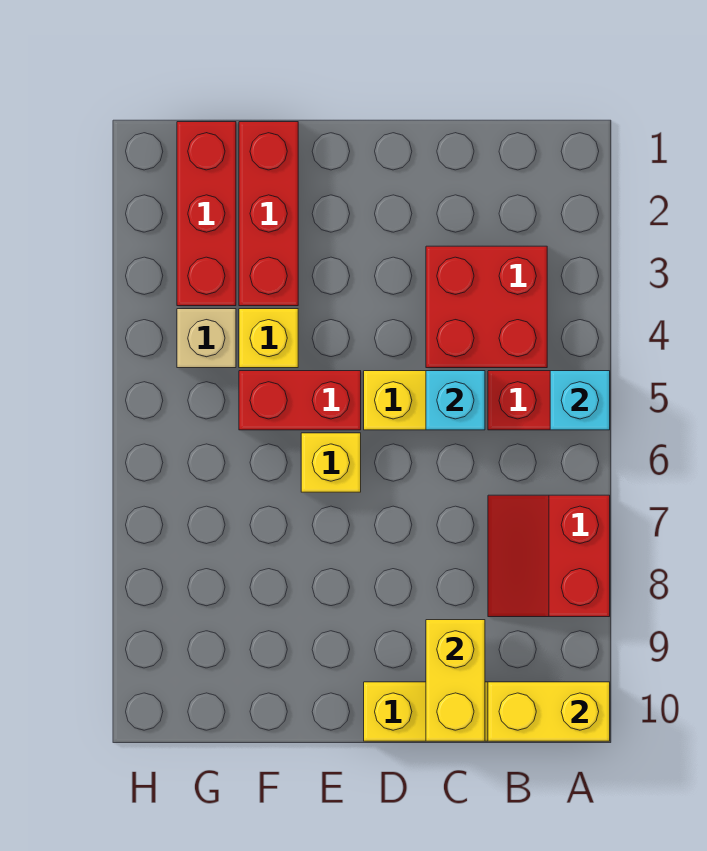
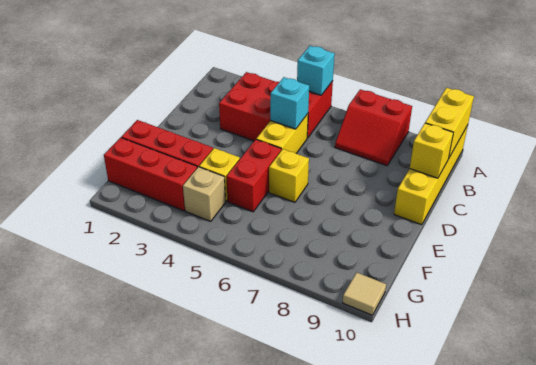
yellow 1x2 brick [426,620,485,741] -> yellow 1x1 brick [410,123,453,178]
none -> tan 1x1 tile [343,273,386,315]

